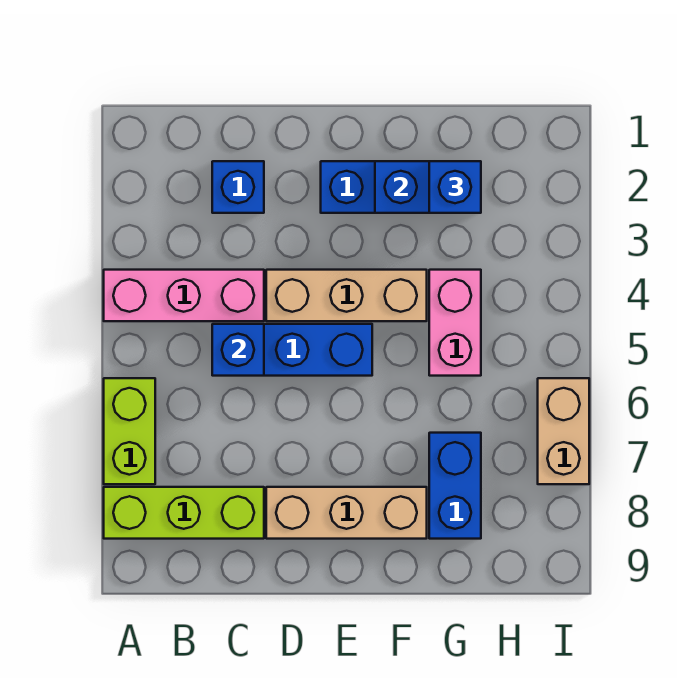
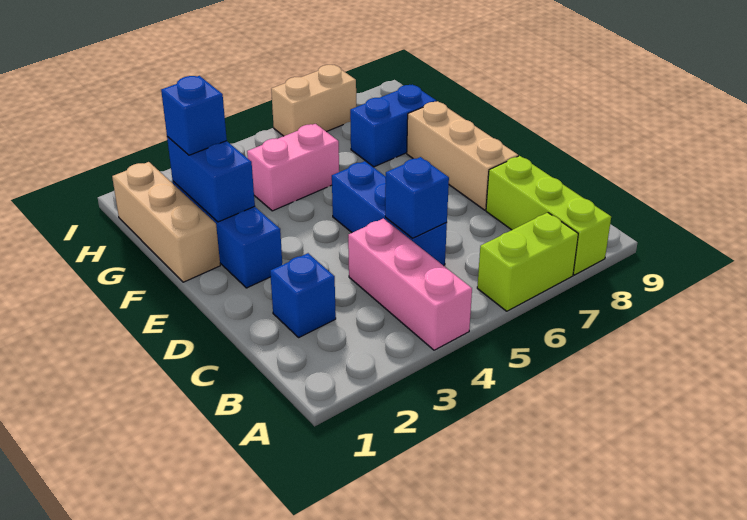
tan 1x3 brick [266,270,427,321] -> tan 1x3 brick moved to [112,162,220,282]

